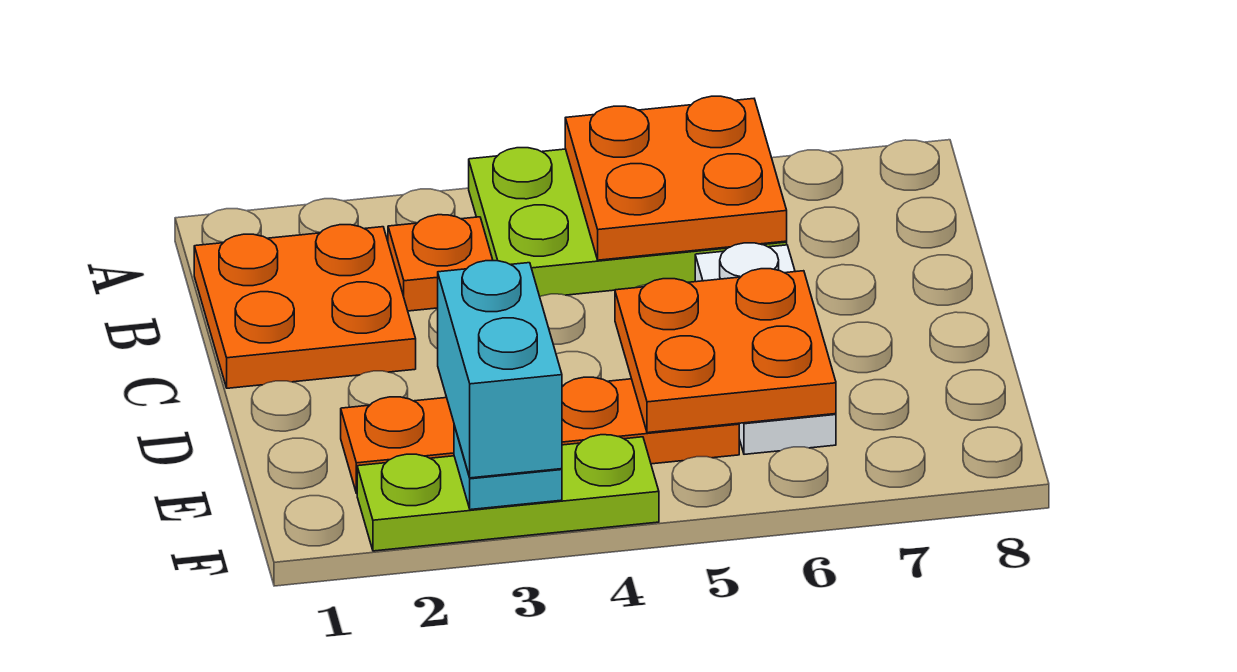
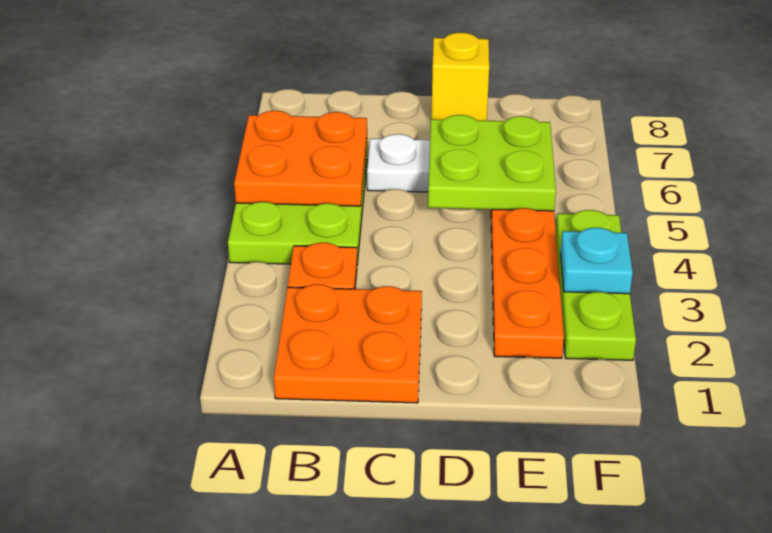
orange 2x2 plate [615,269,836,433] -> lime 2x2 plate [428,115,556,211]
none -> yellow 1x1 brick [431,33,489,121]
cyan 1x2 brick [438,261,562,478] -> none

